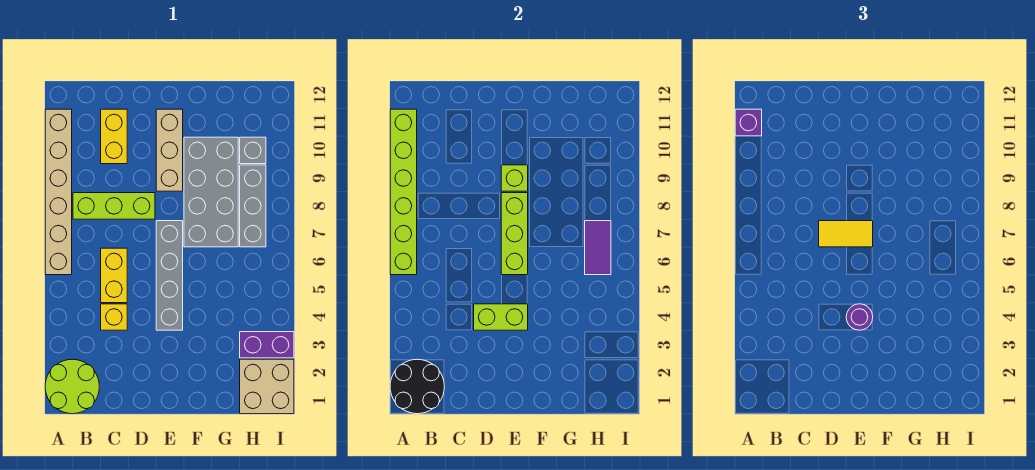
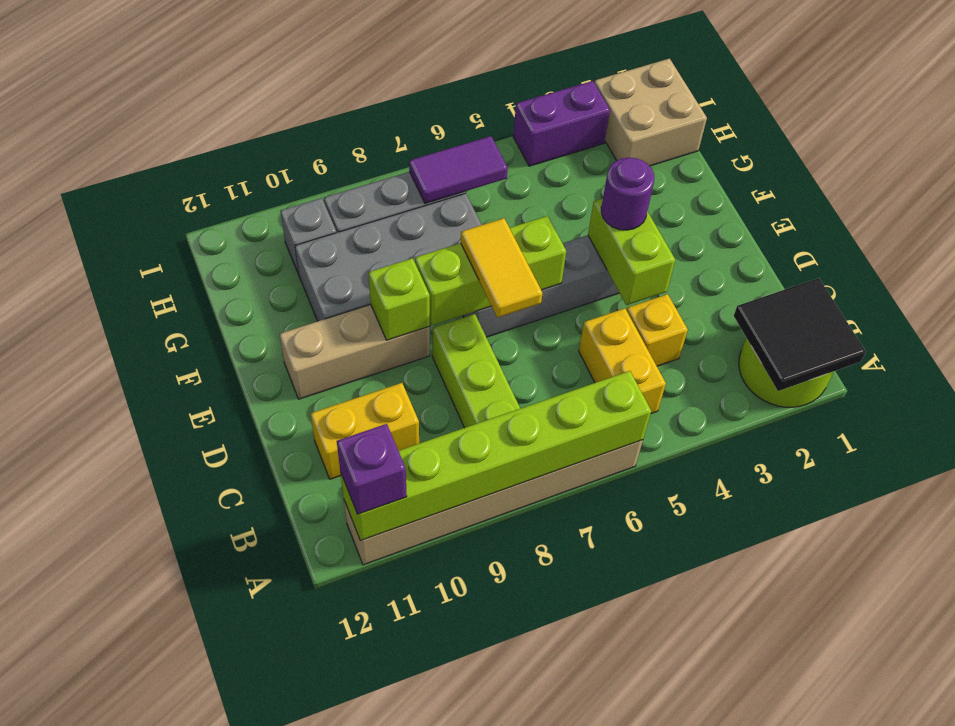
black 2x2 round brick [390,359,444,414] -> black 2x2 tile [734,278,866,391]
yellow 1x2 brick [101,248,127,303] -> yellow 1x2 brick turned to [579,308,666,414]
purple 1x2 brick [240,332,294,358] -> purple 1x2 brick turned to [513,81,610,166]

